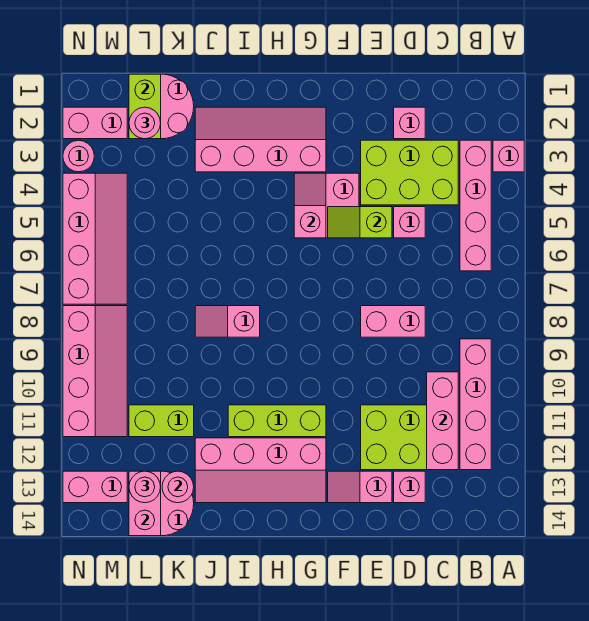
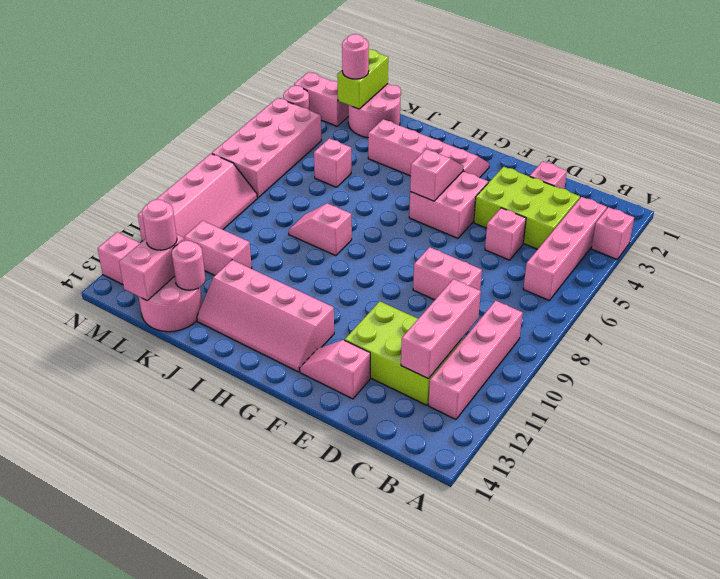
pink 1x1 brick [394,471,425,503] -> pink 1x1 brick moved to [314,139,351,187]
lime 1x2 slope [328,207,392,238] -> none
lime 1x3 brick [228,405,326,437] -> none
lime 1x2 brick [129,405,194,437] -> pink 1x2 brick [185,221,252,276]
pink 2x4 slope [63,173,127,304] -> pink 2x4 brick [212,98,322,198]

